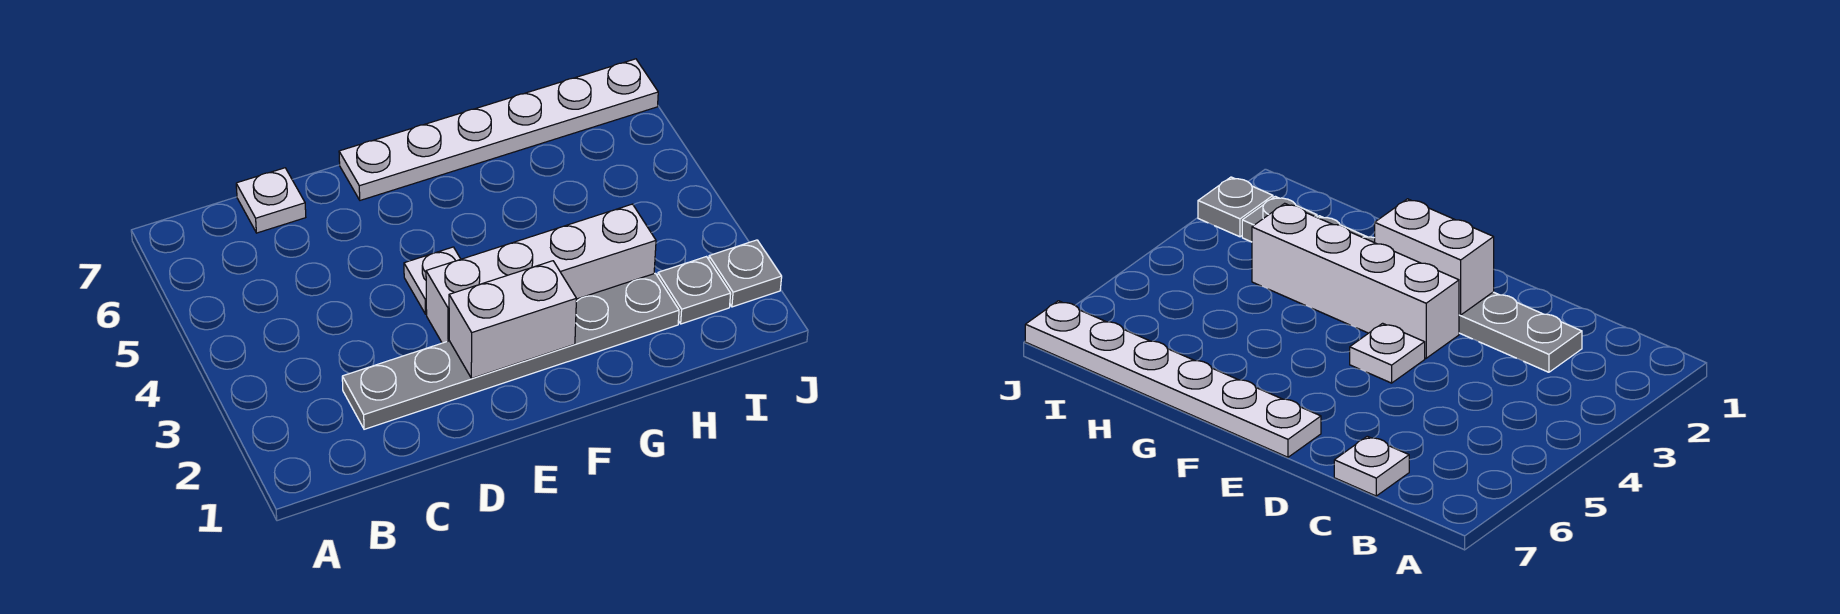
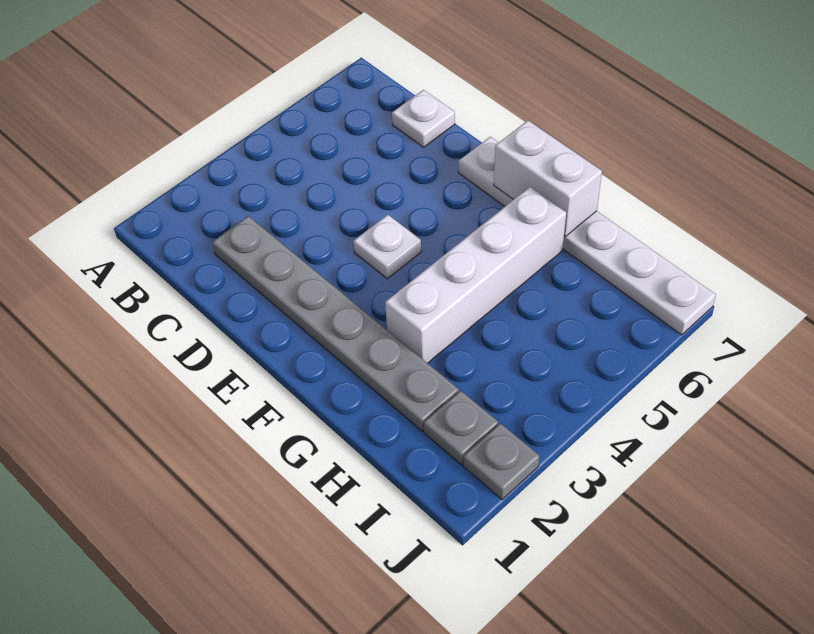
white 1x2 brick [449,261,576,378] -> white 1x2 brick moved to [494,121,602,237]
white 1x4 brick [426,204,656,343] -> white 1x4 brick turned to [385,187,566,363]

